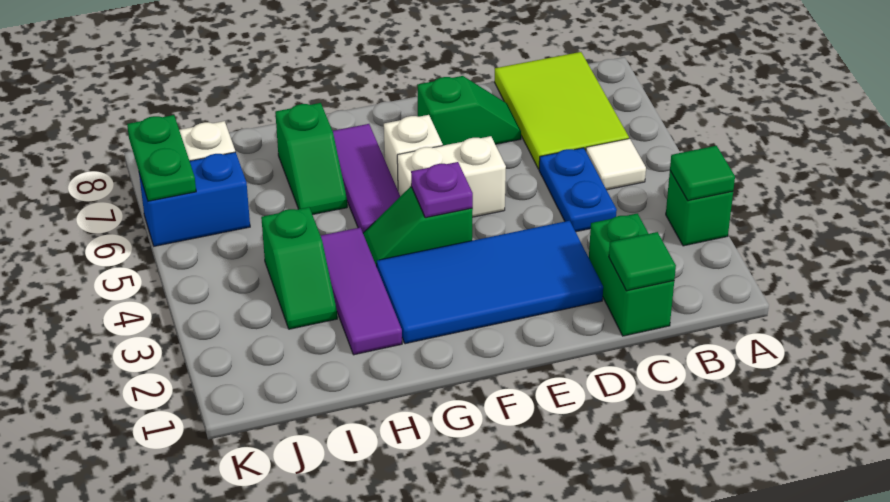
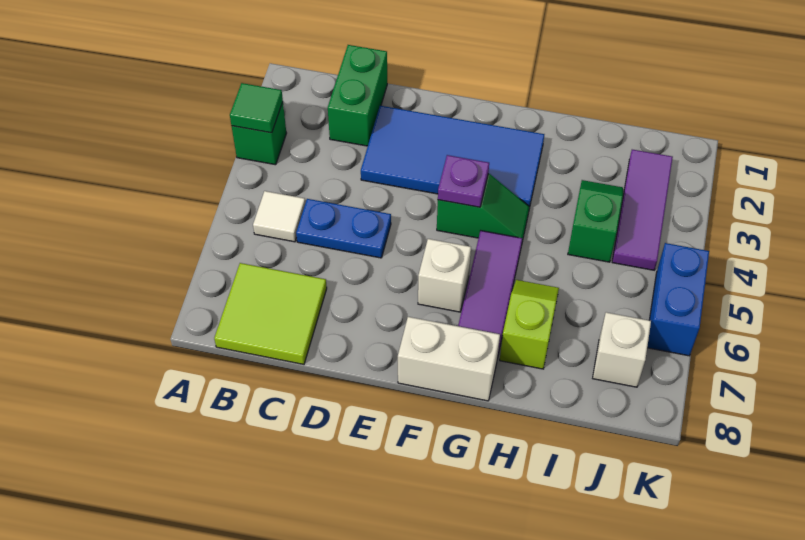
lime 2x3 tile [494,52,629,169] -> lime 2x2 tile [214,263,327,364]
green 1x1 tile [609,232,676,291] -> none
blue 1x2 plate [539,148,617,232] -> blue 1x2 plate turned to [296,199,391,258]
green 1x2 slope [417,76,521,145] -> none
white 1x2 brick [397,136,506,217] -> white 1x2 brick moved to [398,317,500,401]
purple 1x3 tile [320,228,402,355] -> purple 1x3 tile moved to [612,150,673,270]
green 1x2 slope [275,103,347,215] -> lime 1x2 slope [500,280,559,369]
blue 1x2 brick [139,152,250,246] -> blue 1x2 brick turned to [647,243,709,356]
green 1x2 plate [127,115,196,201] -> none

